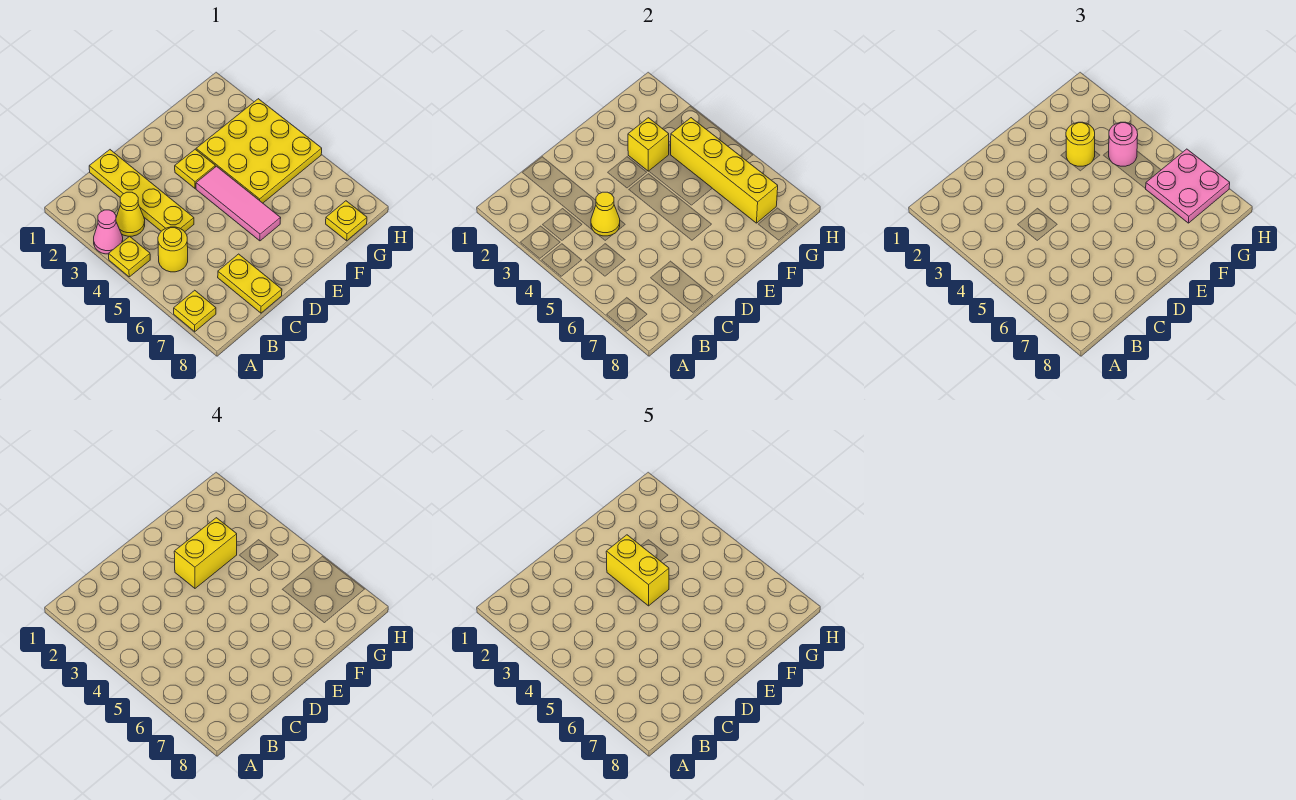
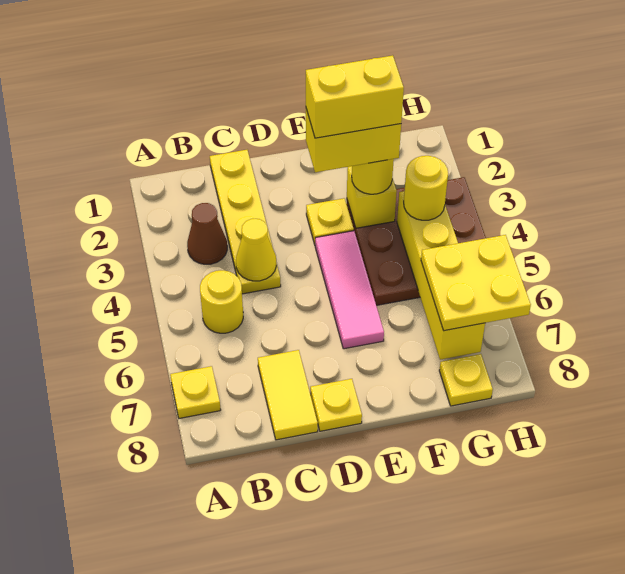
pink 1x1 cone [94,210,123,254] -> none
yellow 1x1 plate [109,236,150,277] -> yellow 1x1 plate moved to [310,379,362,431]
yellow 1x1 cone [116,192,145,236] -> brown 1x1 cone [187,203,227,264]
yellow 1x2 plate [218,254,282,313] -> yellow 1x2 tile [258,350,318,440]
yellow 1x2 brick [606,535,669,606] -> yellow 1x2 brick turned to [306,55,404,138]
yellow 3x3 plate [196,99,322,203] -> brown 3x3 plate [347,177,486,305]
pink 1x1 round brick [1109,122,1138,166] -> yellow 1x1 round brick [404,156,448,220]
pink 2x2 plate [1146,149,1230,223] -> yellow 2x2 plate [421,235,531,331]

